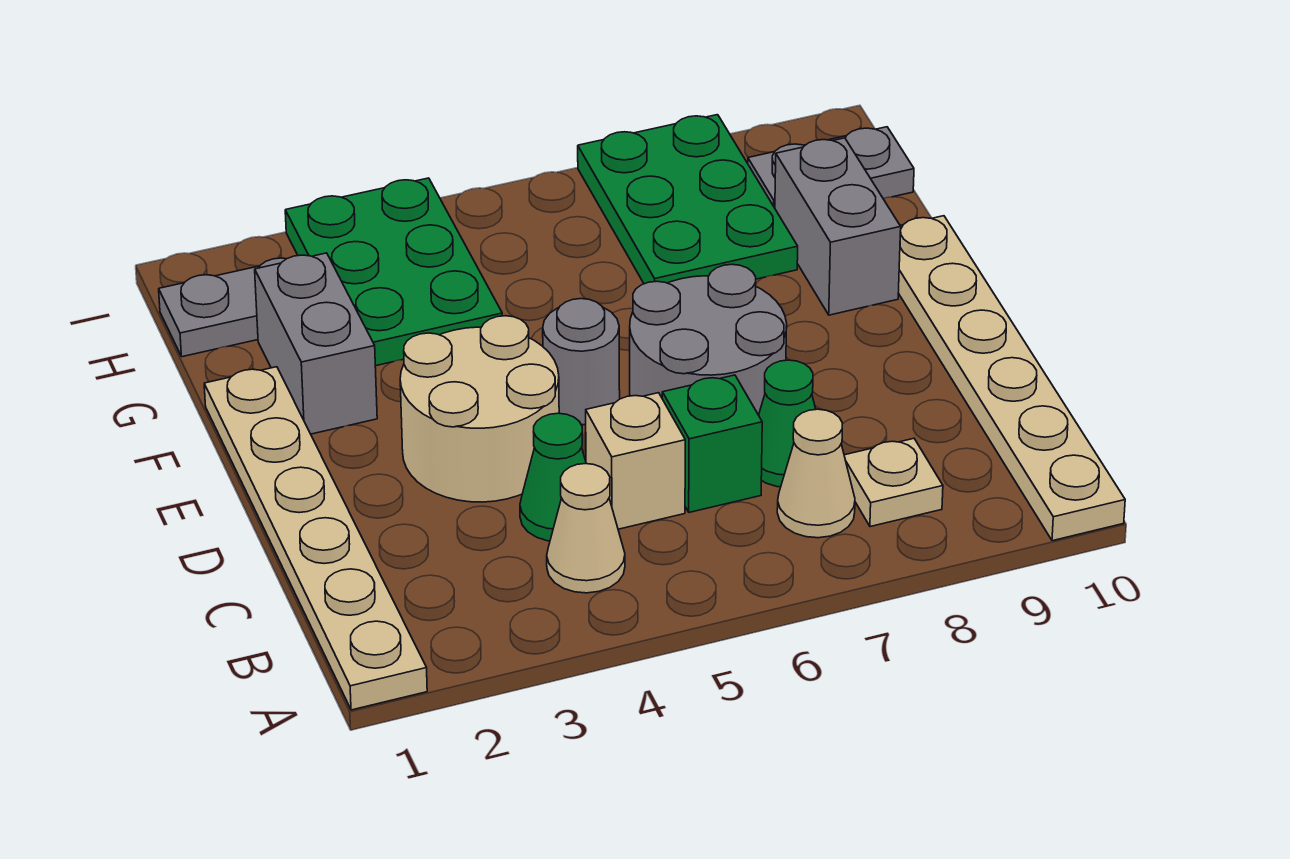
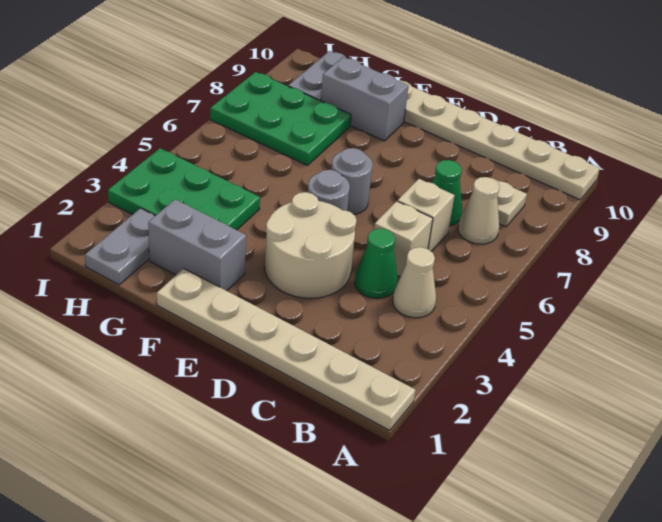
green 1x1 brick [662,375,762,512] -> tan 1x1 brick [398,179,454,251]
grey 2x2 round brick [630,264,787,415] -> grey 1x1 round brick [331,148,373,214]

